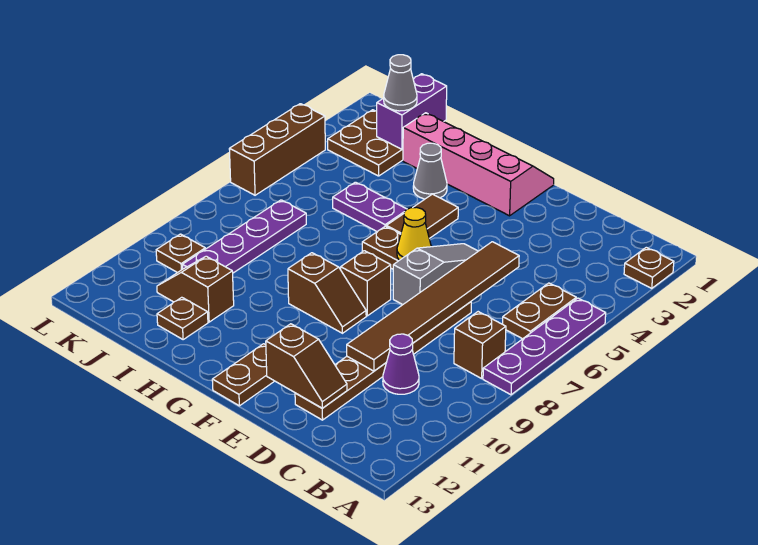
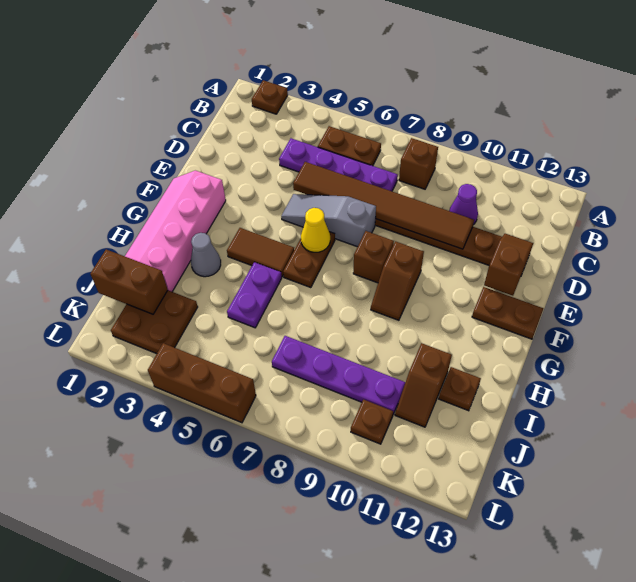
purple 1x4 plate [483,298,606,395] -> purple 1x4 plate moved to [279,138,398,191]
brown 1x2 slope [288,253,366,333] -> brown 1x2 slope turned to [371,241,424,320]
purple 1x2 brick [377,74,447,149] -> brown 1x2 brick [90,249,168,314]
grey 1x1 cone [384,55,417,111] -> none

